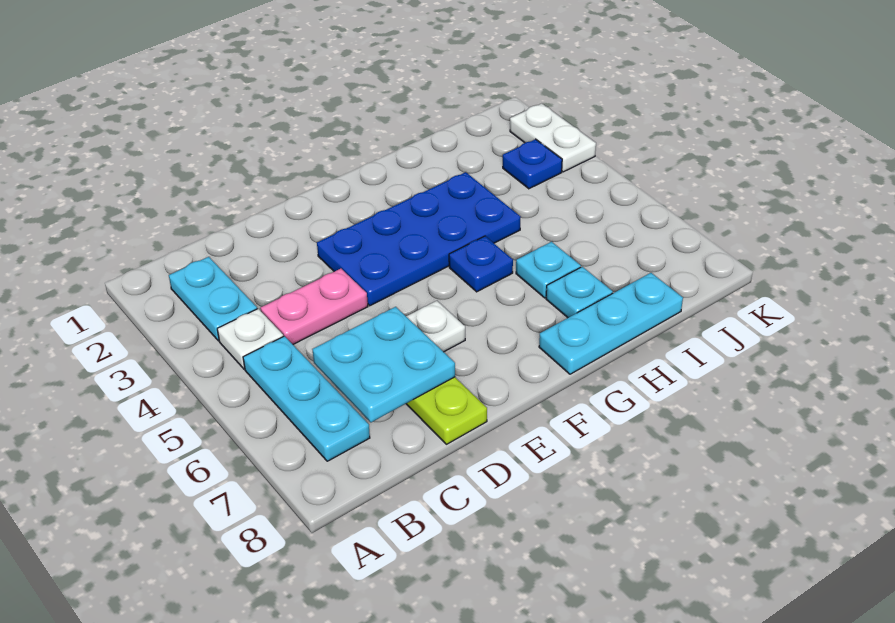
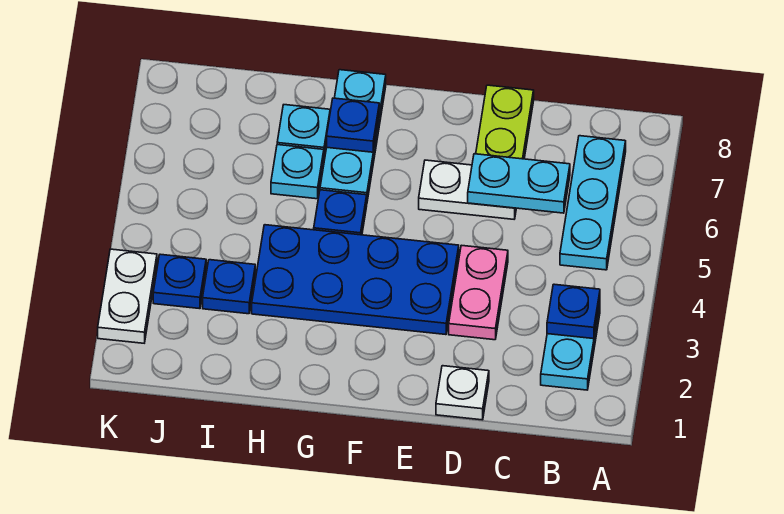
none -> blue 1x1 plate [547,284,600,339]
white 1x1 plate [217,309,283,369] -> white 1x1 plate moved to [436,366,489,420]
pink 1x2 plate [260,269,368,344] -> pink 1x2 plate turned to [449,245,508,340]
cyan 2x2 plate [312,307,455,422] -> cyan 1x2 plate [468,154,570,213]
none -> blue 1x1 plate [327,98,379,152]
cyan 1x3 plate [539,273,683,374] -> cyan 1x3 plate turned to [320,70,386,201]
none -> blue 1x1 plate [203,260,255,314]

